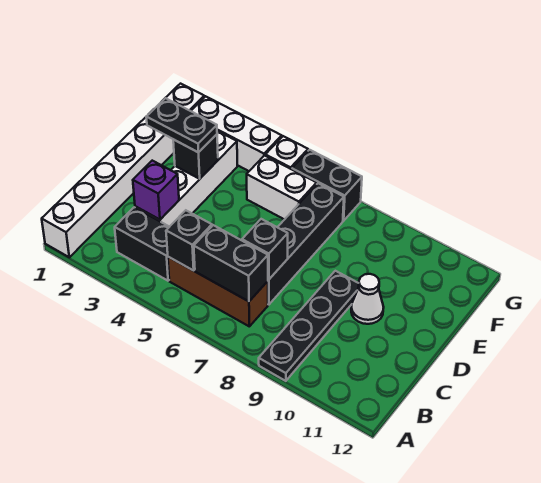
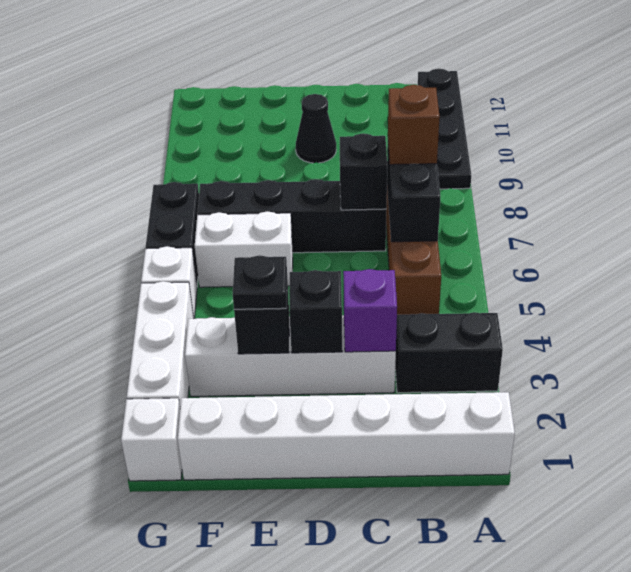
black 1x4 plate [259,271,359,381] -> black 1x4 plate turned to [418,69,471,189]
black 1x2 brick [115,207,169,281] -> black 1x2 brick turned to [395,312,503,393]
black 1x1 brick [166,210,212,271] -> black 1x1 brick moved to [289,270,342,353]
none -> brown 1x1 brick [388,85,440,165]
white 1x1 cone [351,274,384,324] -> black 1x1 cone [296,94,336,163]
black 1x2 plate [146,98,217,152] -> black 1x1 plate [233,255,287,309]
white 1x2 brick [247,156,317,220] -> white 1x2 brick turned to [195,211,293,287]

